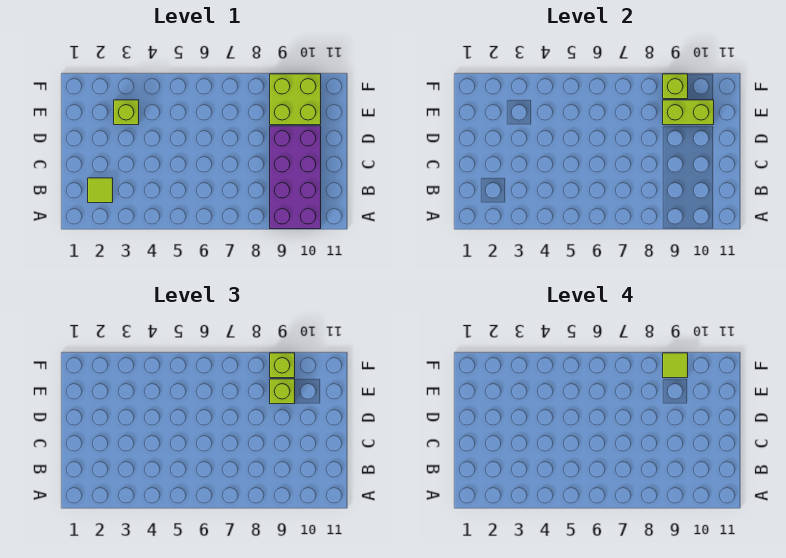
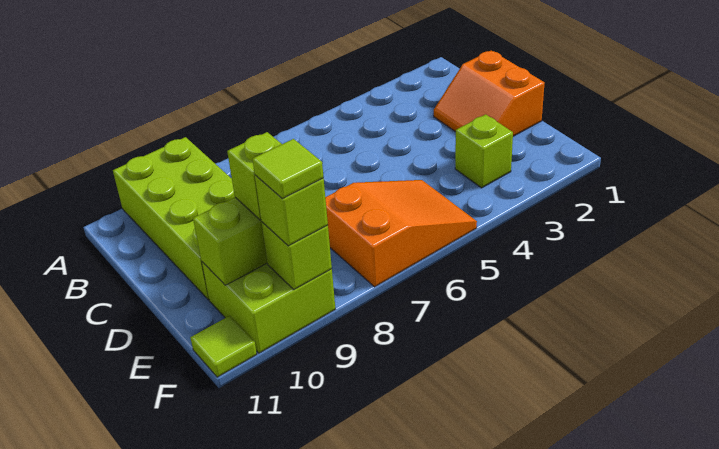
purple 2x4 brick [270,126,321,229] -> lime 2x4 brick [113,137,235,300]
lime 1x1 tile [88,178,113,203] -> lime 1x1 tile moved to [190,316,257,377]
none -> orange 2x2 slope [434,51,544,136]
none -> orange 2x3 slope [325,180,477,287]

